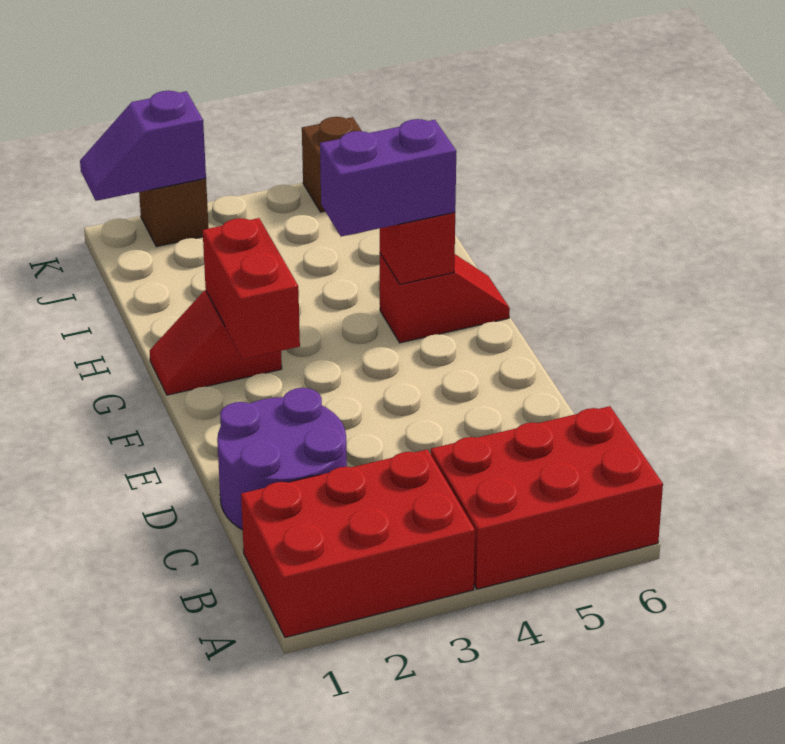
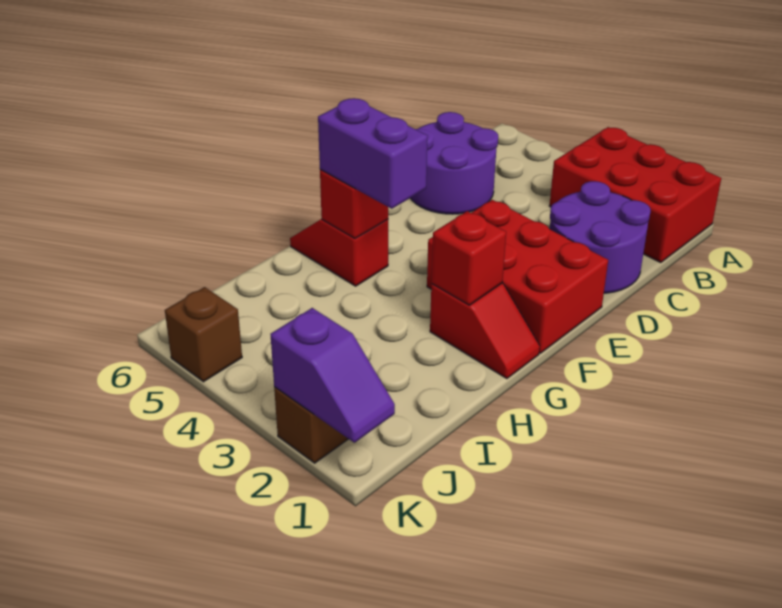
red 2x3 brick [431,406,663,589] -> red 2x3 brick moved to [427,200,608,353]
none -> purple 2x2 round brick [410,112,498,214]
red 1x2 brick [203,218,300,359] -> red 1x1 brick [431,211,506,305]

